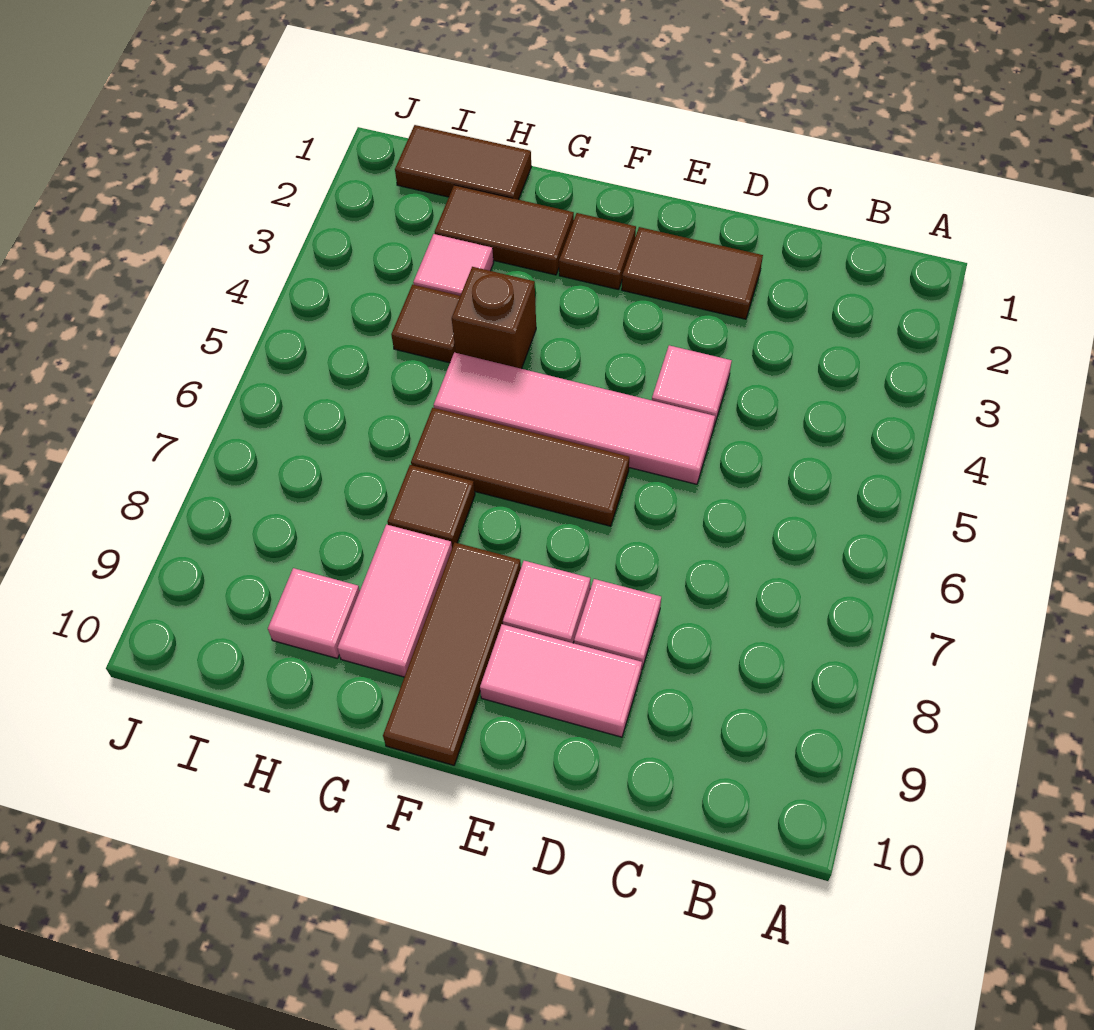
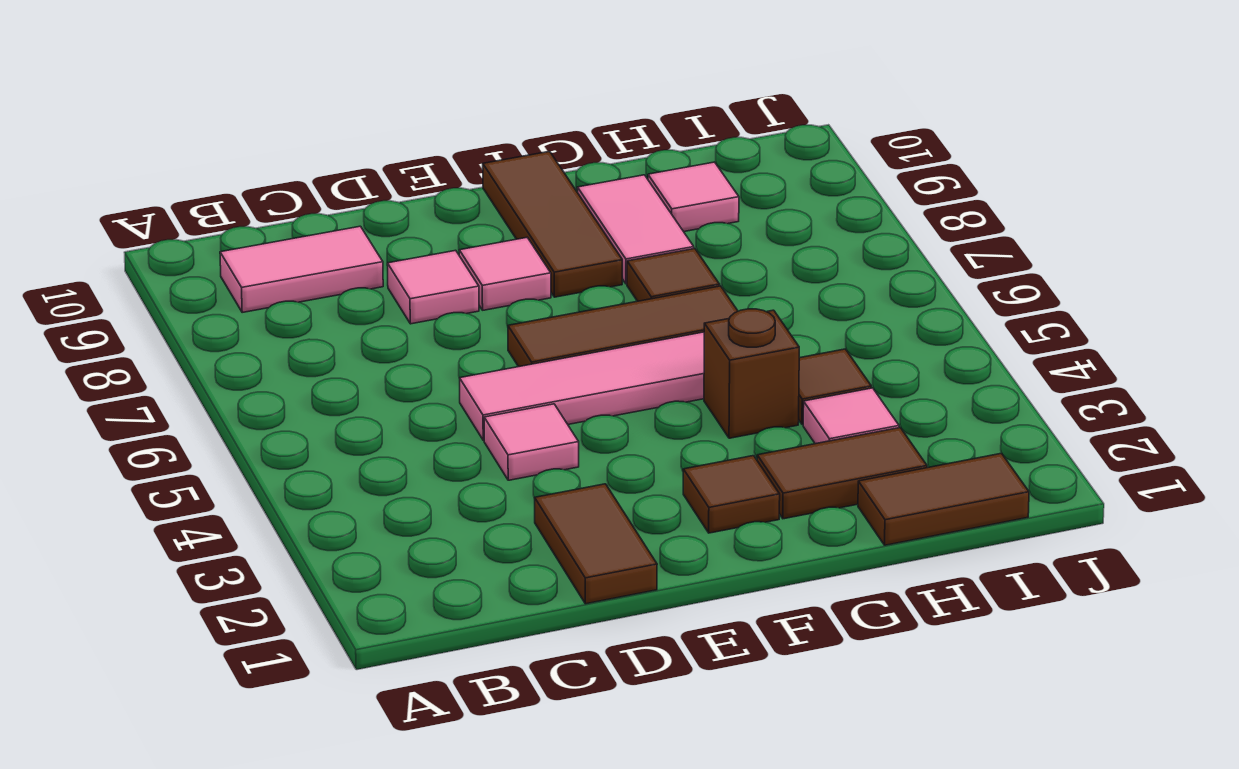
brown 1x2 tile [622,227,763,319] -> brown 1x2 tile turned to [535,484,657,604]
pink 1x2 tile [480,624,642,737] -> pink 1x2 tile moved to [220,226,383,312]

